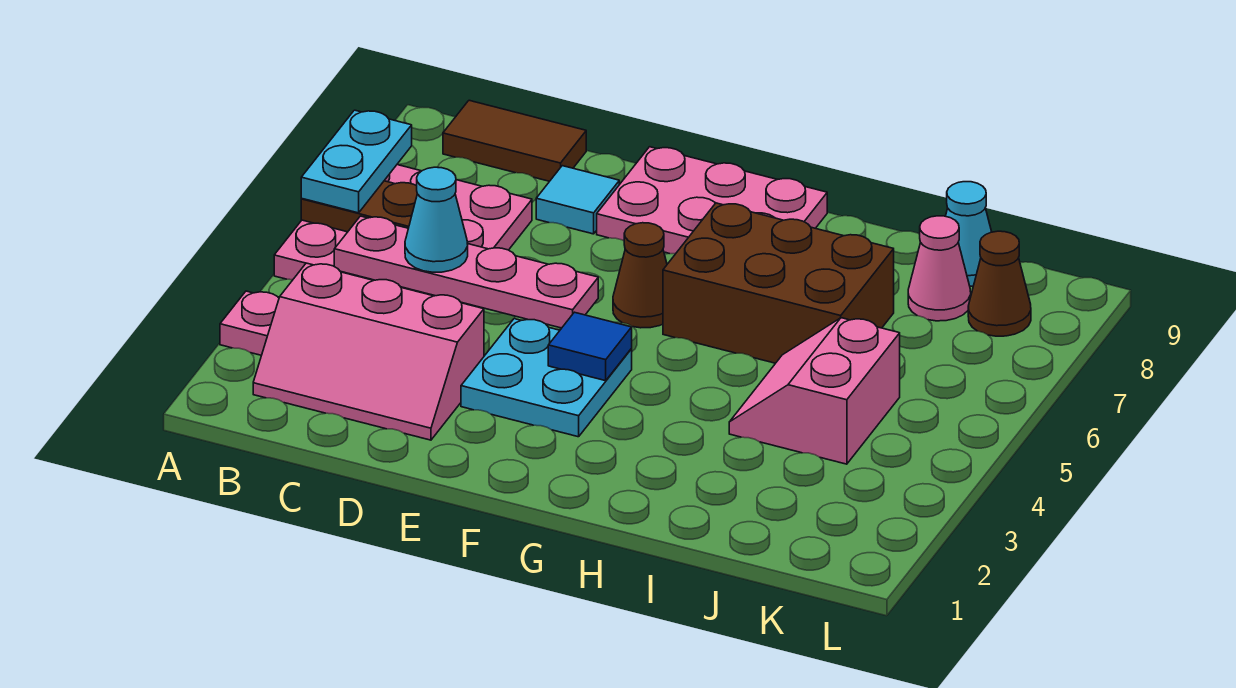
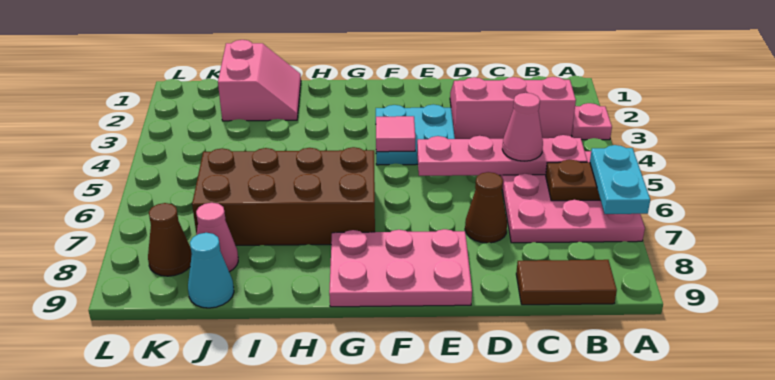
cyan 1x1 cone [405,167,468,272] -> pink 1x1 cone [502,93,543,161]
cyan 1x1 tile [536,166,619,234] -> none
blue 1x1 tile [548,312,632,381] -> pink 1x1 tile [376,116,415,152]
brown 1x1 cone [613,223,667,328] -> brown 1x1 cone moved to [465,172,507,243]
brown 2x3 brick [663,203,894,363] -> brown 2x4 brick [192,147,375,245]
pink 2x2 slope [729,318,900,464] -> pink 2x2 slope moved to [218,40,301,121]

